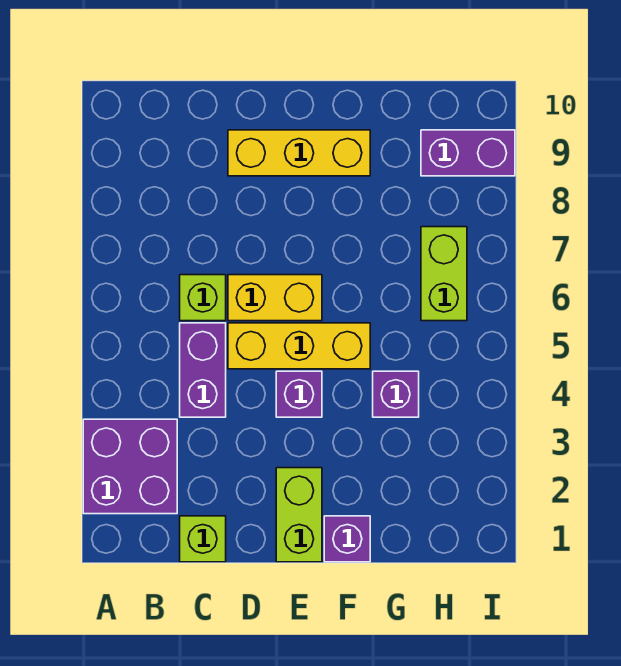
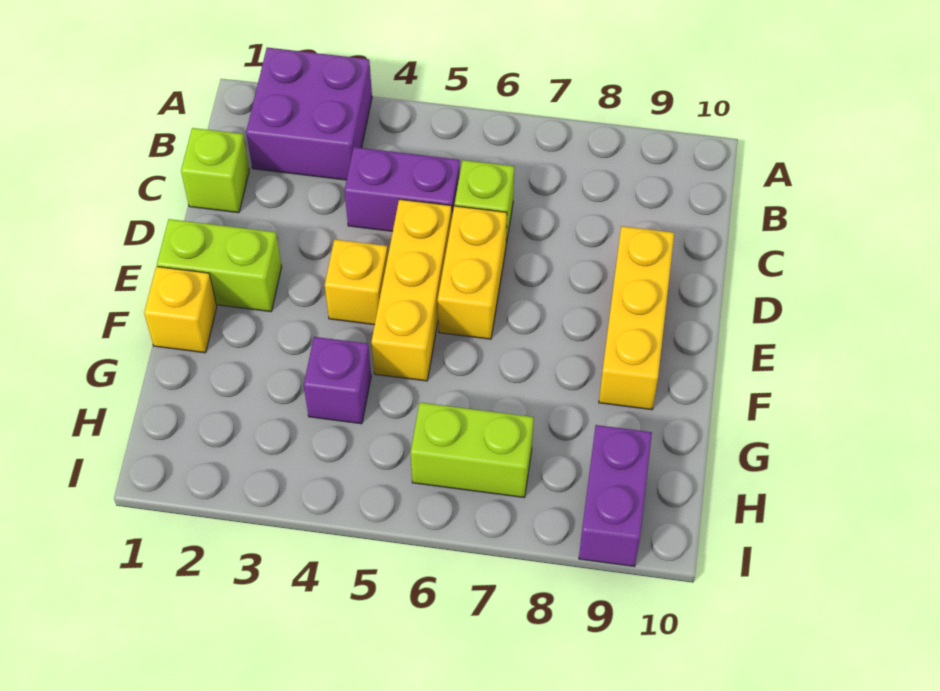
purple 1x1 brick [276,371,322,417] -> yellow 1x1 brick [325,239,388,325]
purple 1x1 brick [324,516,370,562] -> yellow 1x1 brick [144,267,217,353]

